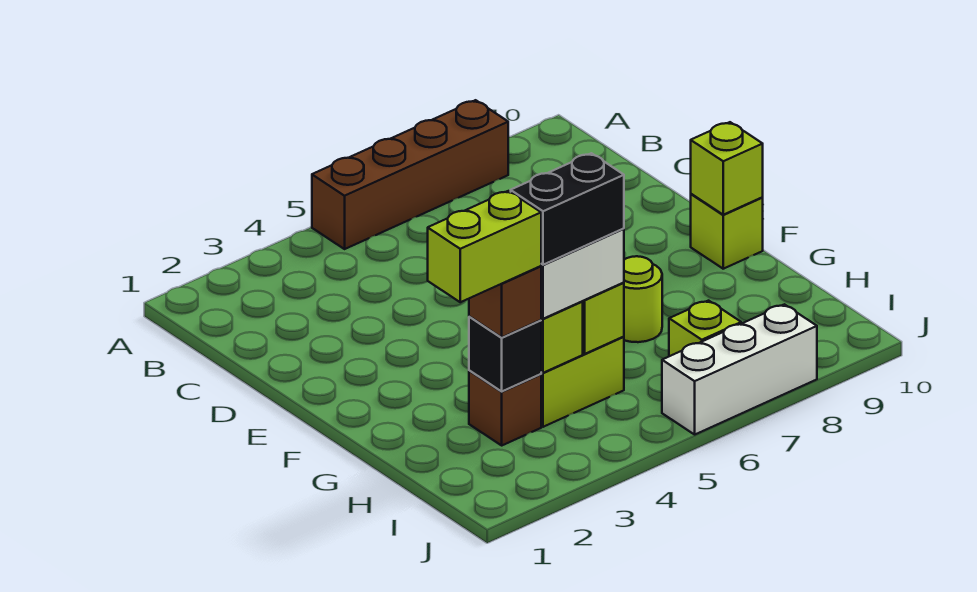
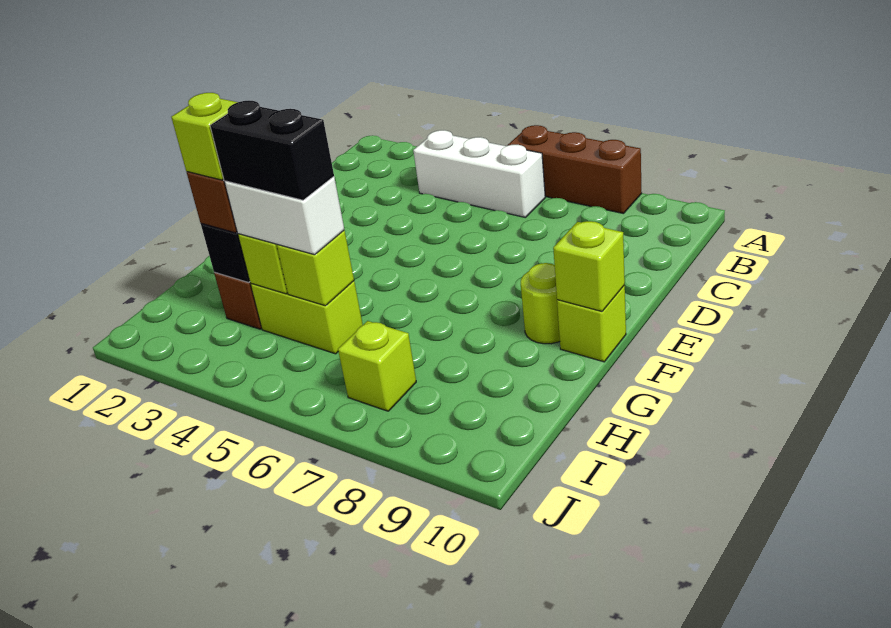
brown 1x4 brick [312,100,508,249] -> brown 1x3 brick [508,125,642,214]
lime 1x1 round brick [624,256,662,342] -> lime 1x1 round brick moved to [521,263,560,344]
lime 1x2 brick [428,191,541,302] -> lime 1x1 brick [171,93,237,180]
white 1x3 brick [662,304,817,434] -> white 1x3 brick moved to [413,130,545,217]

